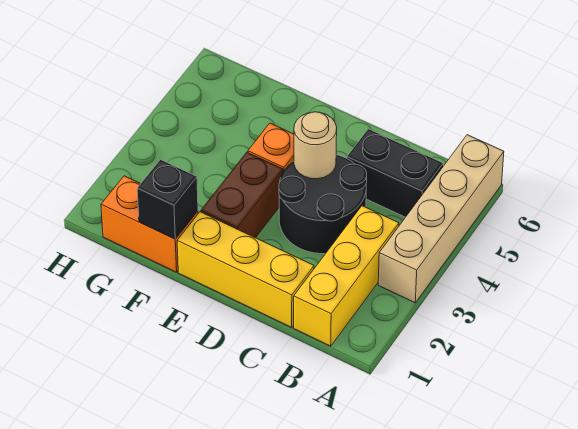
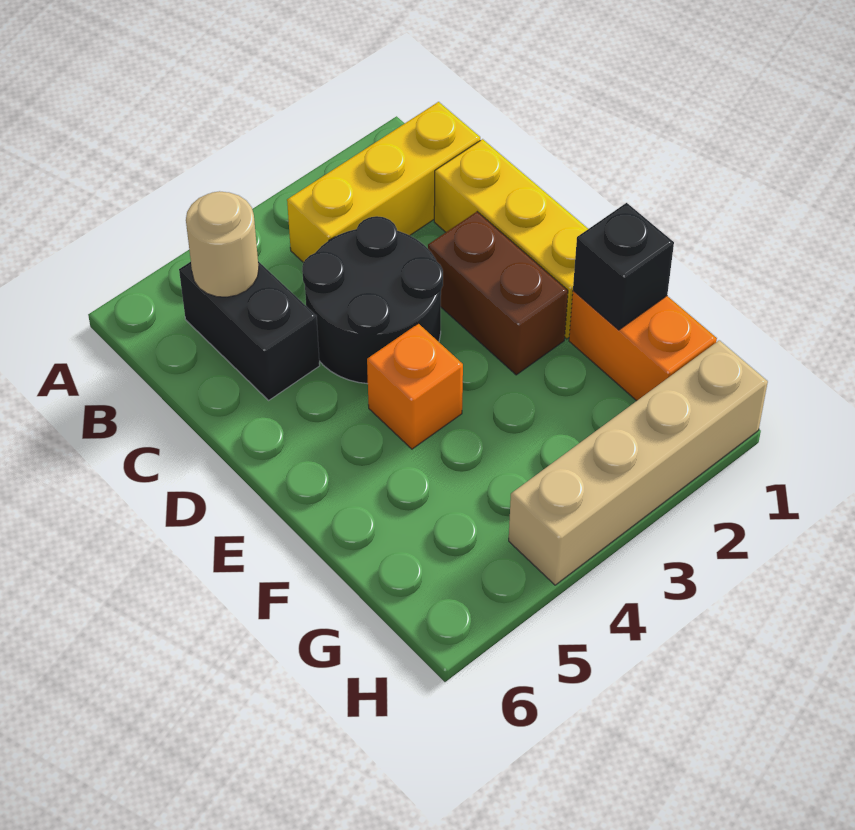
tan 1x4 brick [378,135,504,303] -> tan 1x4 brick moved to [509,340,768,585]
tan 1x1 round brick [294,112,337,179] -> tan 1x1 round brick moved to [186,191,259,297]
brown 1x2 brick [201,152,283,238] -> brown 1x2 brick turned to [428,212,568,375]

